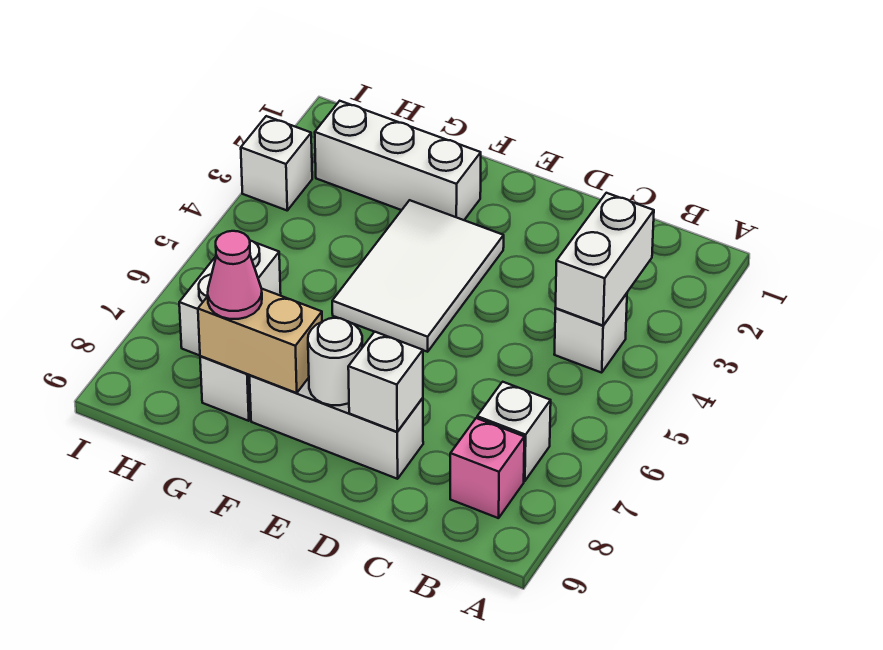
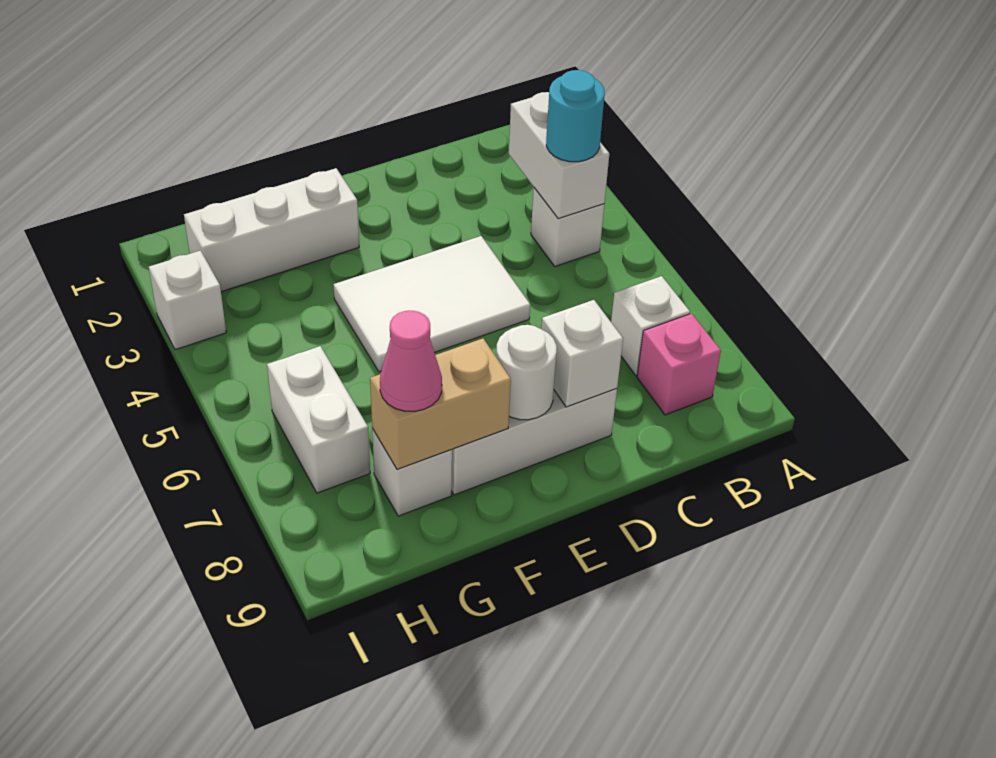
none -> cyan 1x1 round brick [546,70,605,162]
white 2x3 tile [332,200,504,352] -> white 2x3 tile turned to [334,236,530,372]

